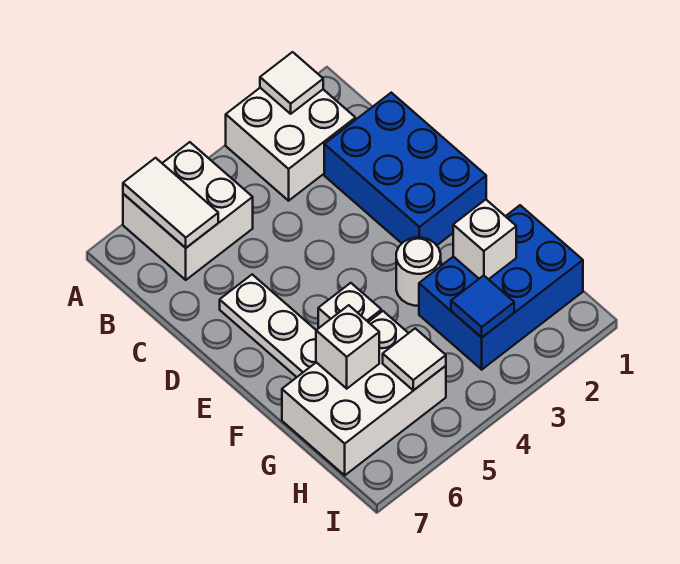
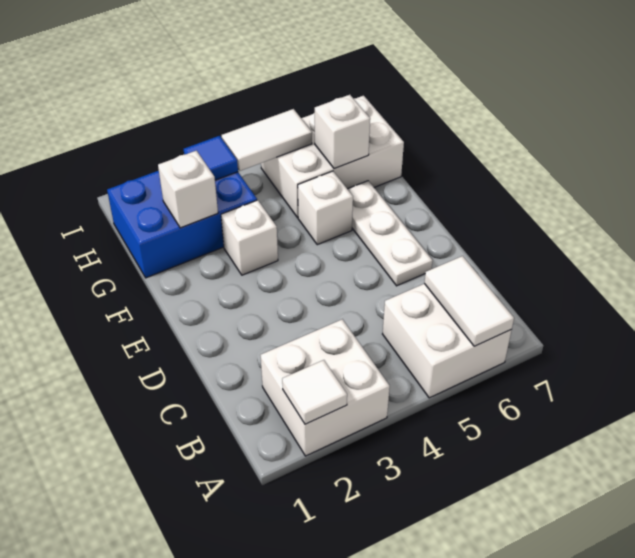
blue 2x3 brick [324,93,486,245] -> none
white 1x1 round brick [396,238,441,306] -> white 1x1 brick [221,200,278,275]
white 1x1 tile [383,328,446,390] -> white 1x2 tile [222,109,312,171]

